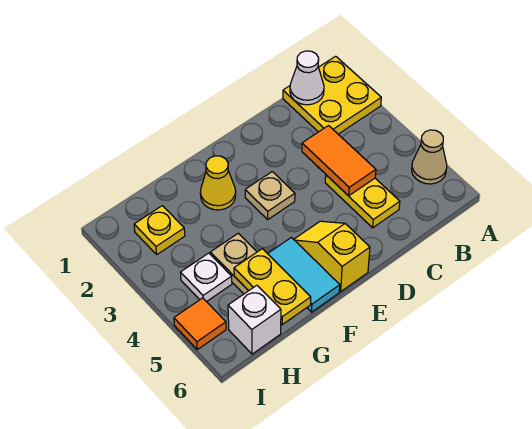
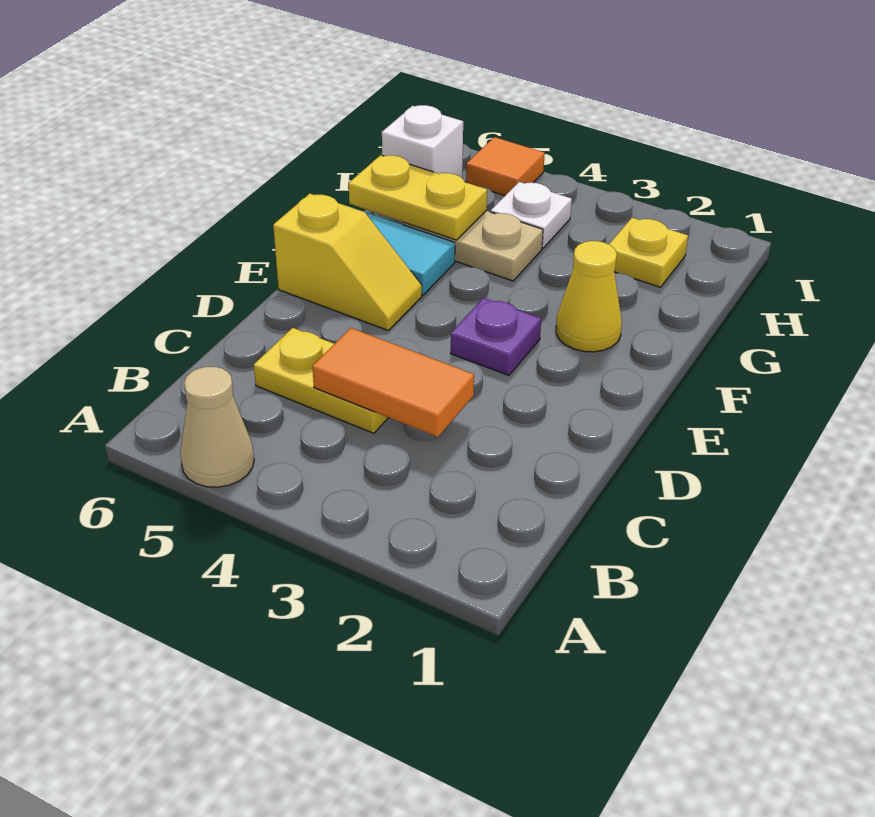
yellow 2x2 plate [283,56,381,134] -> none
white 1x1 cone [290,51,324,105] -> none
tan 1x1 plate [245,172,295,219] -> purple 1x1 plate [451,298,541,375]

